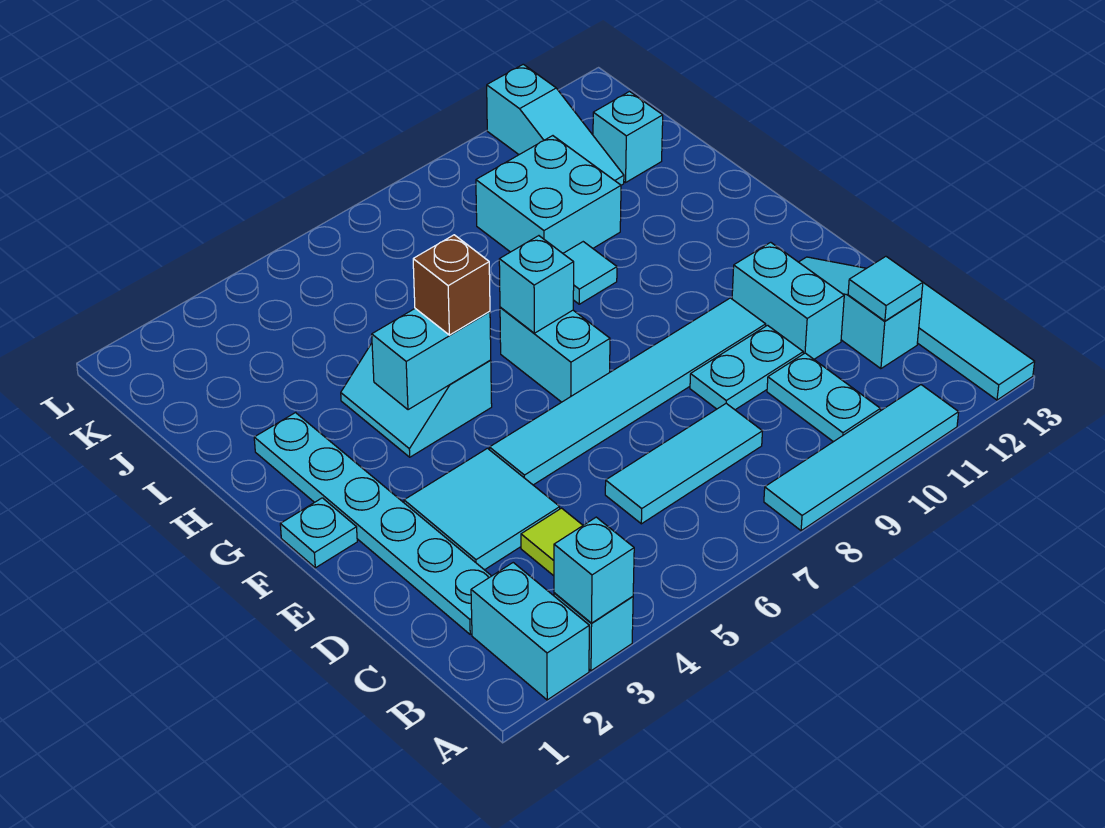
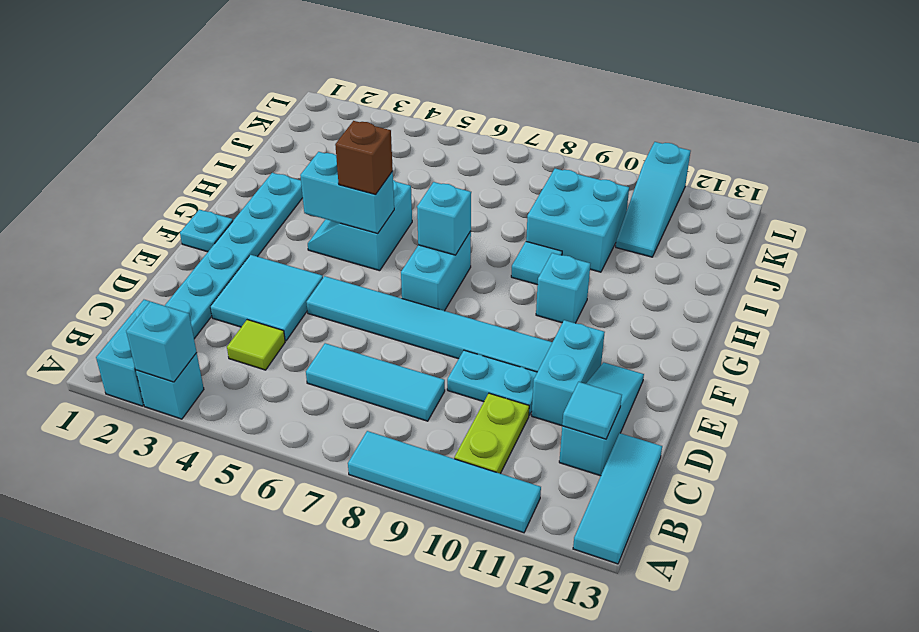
cyan 1x2 plate [767,353,880,442] -> lime 1x2 plate [454,393,529,474]
cyan 1x1 brick [593,92,663,182] -> cyan 1x1 brick moved to [536,253,590,323]

